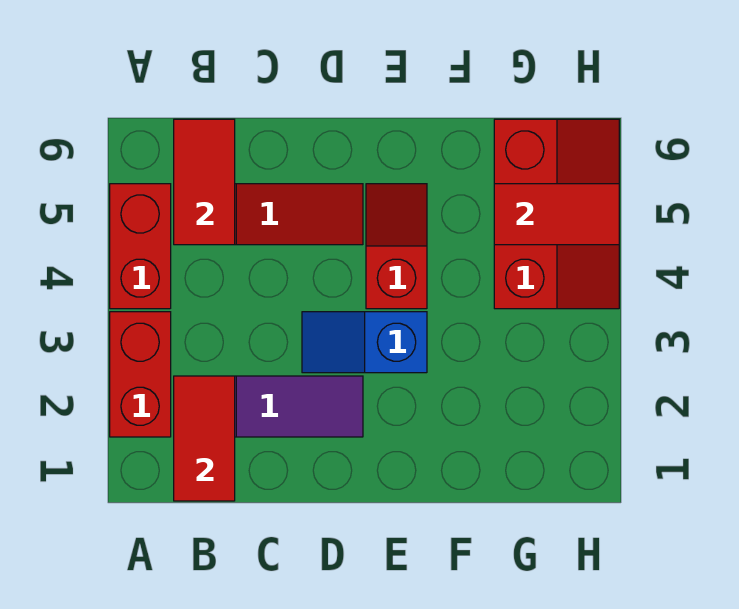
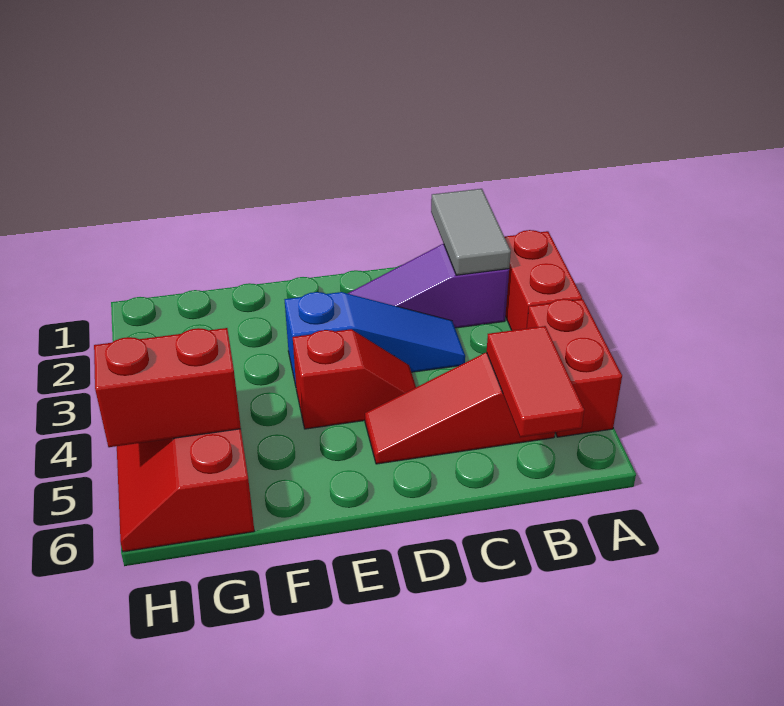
red 1x2 tile [174,376,235,501] -> grey 1x2 tile [431,189,511,275]
blue 1x2 slope [302,312,427,373] -> blue 1x3 slope [284,292,465,386]
red 1x2 slope [366,184,427,309] -> red 1x2 slope turned to [293,329,416,429]
red 1x2 tile [494,184,619,245] -> red 1x2 brick [94,328,241,447]

